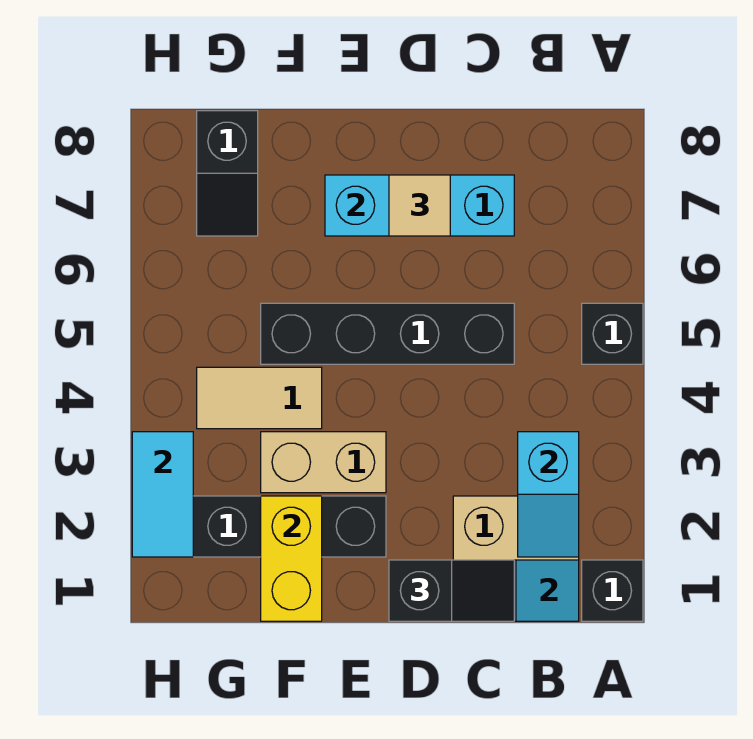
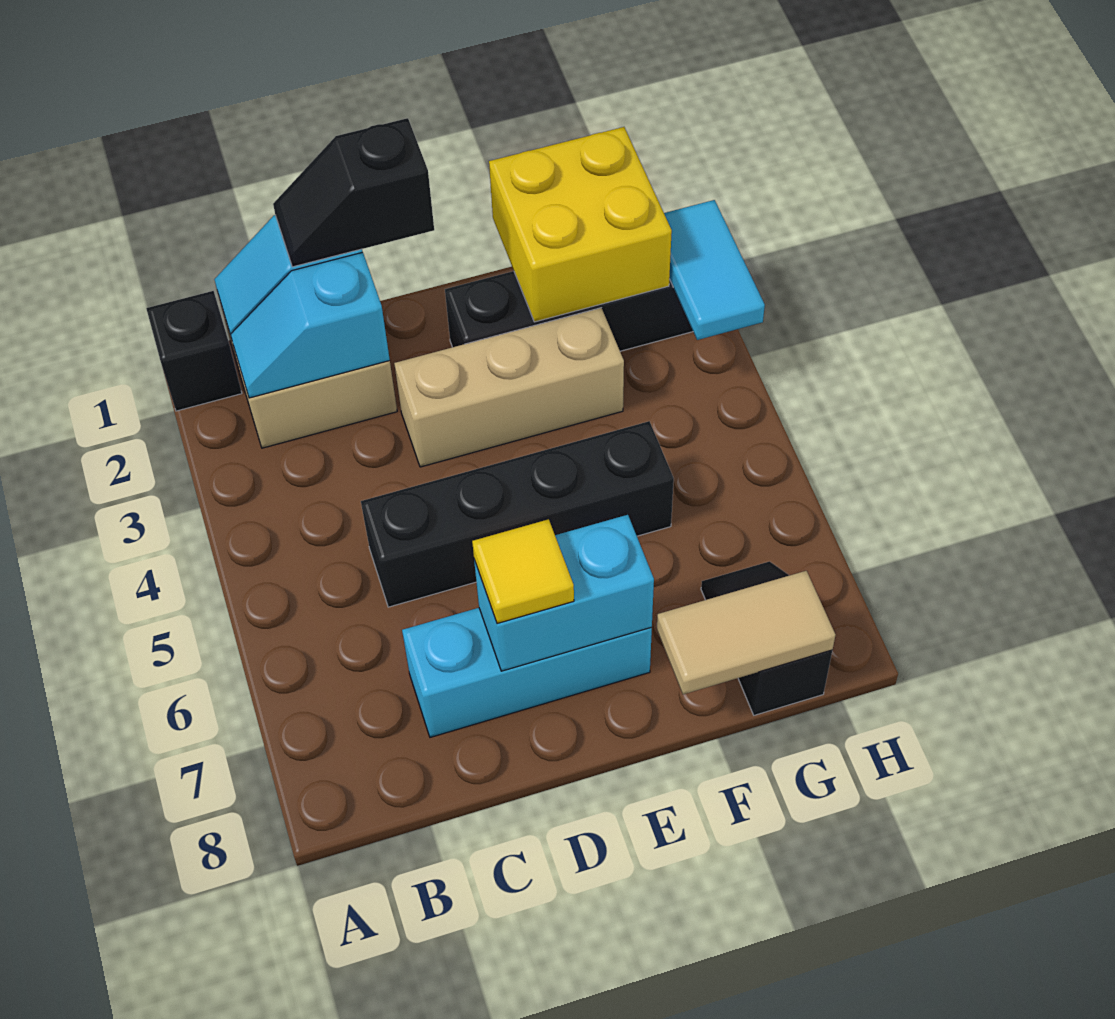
black 1x1 brick [582,303,643,364] -> none
cyan 1x2 slope [518,432,579,557] -> cyan 1x2 slope turned to [231,252,390,398]
tan 1x1 tile [389,175,450,236] -> yellow 1x1 tile [472,519,574,624]
tan 1x2 brick [261,432,386,493] -> tan 1x3 brick [394,308,624,467]
yellow 1x2 brick [261,496,322,621] -> yellow 2x2 brick [489,127,672,322]
tan 1x2 tile [197,367,322,429] -> tan 1x2 tile moved to [657,571,835,694]

